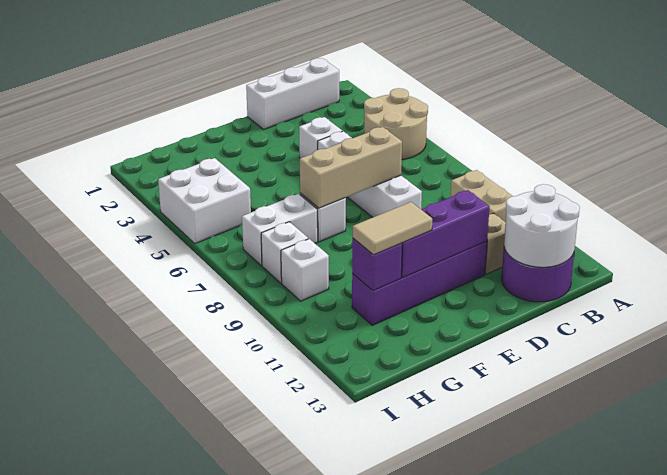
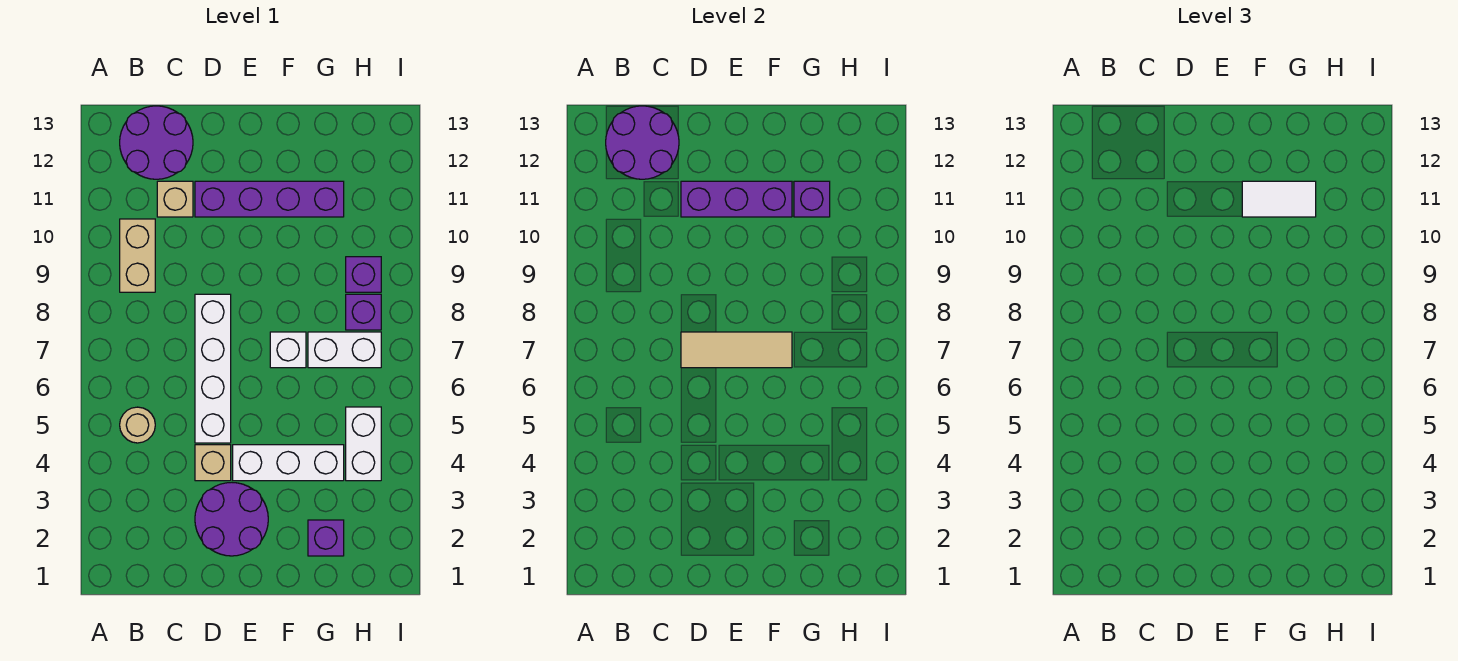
tan 2x2 round brick [364,88,428,159] -> tan 1x1 round brick [120,407,155,443]
white 1x3 brick [246,58,339,129] -> white 1x3 brick moved to [233,445,344,481]
white 2x2 round brick [504,184,580,267] -> purple 2x2 round brick [606,106,679,179]
none -> purple 2x2 round brick [195,482,268,556]
white 1x1 brick [299,117,342,158] -> tan 1x1 brick [195,445,231,481]
tan 1x3 brick [300,127,402,208] -> tan 1x3 tile [681,332,792,368]
tan 1x2 tile [353,202,432,255] -> white 1x2 tile [1242,181,1316,217]
none -> purple 1x1 brick [308,520,344,556]
white 2x2 brick [158,158,251,243] -> white 1x2 brick [346,407,381,481]
white 1x1 brick [261,222,308,283] -> purple 1x1 brick [346,294,381,330]
white 1x1 brick [281,239,329,301] -> purple 1x1 brick [346,257,381,292]

